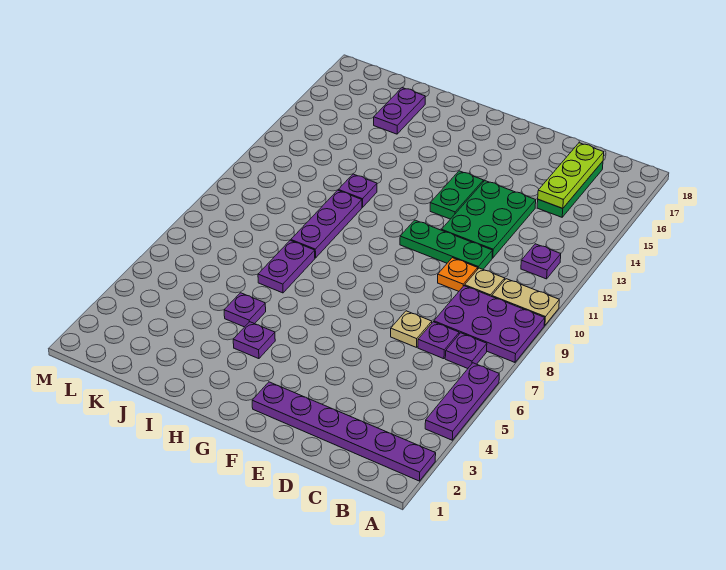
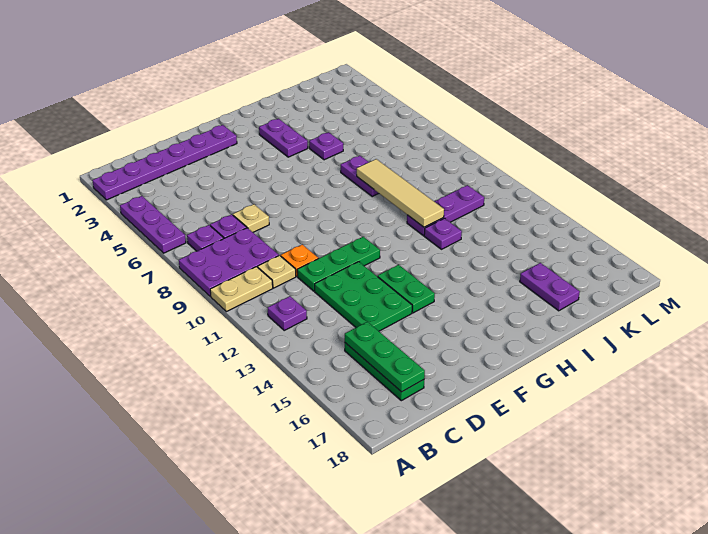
lime 1x3 plate [538,143,604,208] -> green 1x3 plate [345,322,425,392]
purple 1x1 plate [233,322,275,359] -> purple 1x2 plate [259,119,308,157]
none -> tan 1x4 tile [357,159,444,227]
purple 1x3 plate [291,190,362,258] -> purple 1x3 plate turned to [407,185,484,236]

